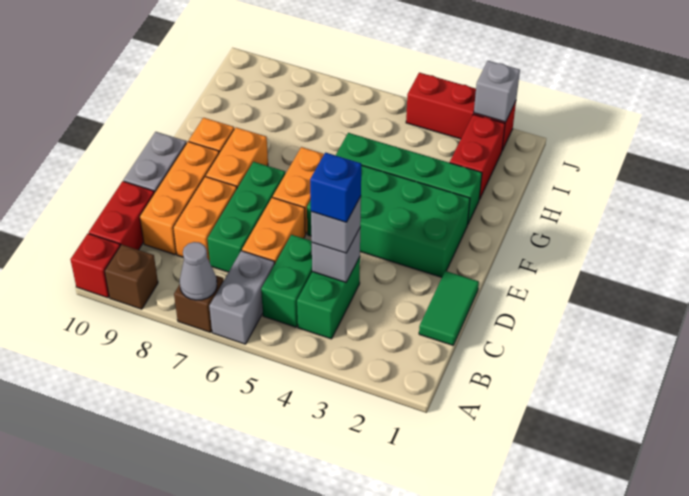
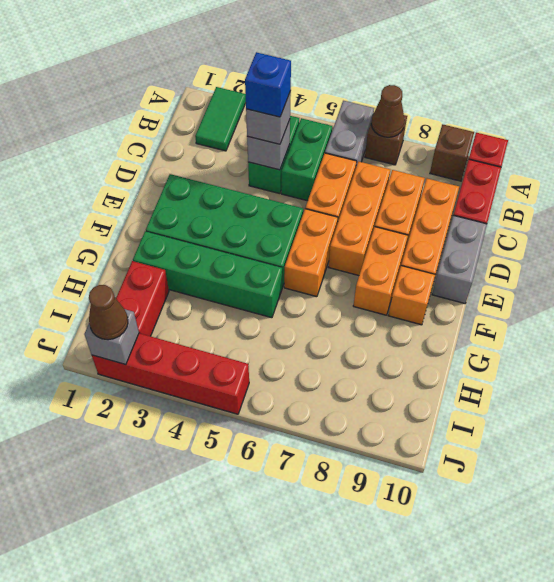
grey 1x1 cone [180,242,217,300] -> brown 1x1 cone [371,85,405,137]
green 1x2 tile [419,271,479,345] -> green 1x2 tile moved to [195,87,246,151]
green 1x3 brick [207,162,285,272] -> orange 1x3 brick [329,161,390,275]
red 1x3 brick [406,73,516,150] -> red 1x4 brick [92,333,249,414]
none -> brown 1x1 cone [89,285,128,340]

